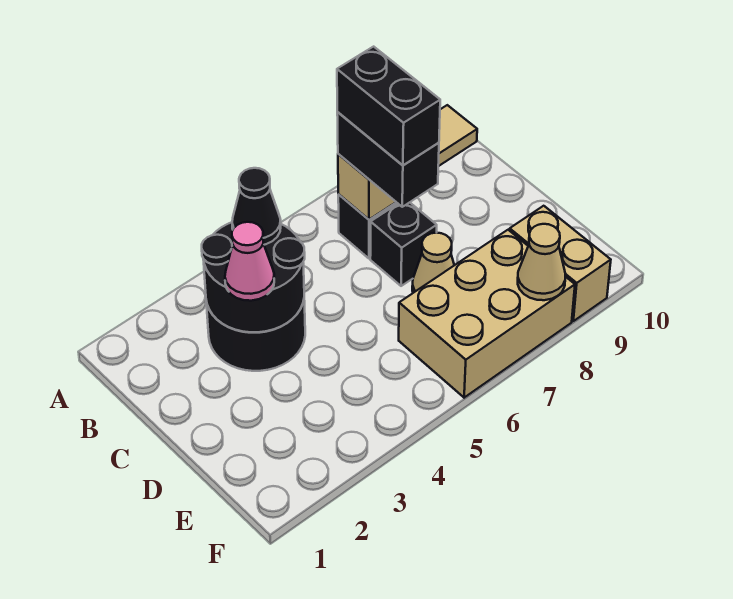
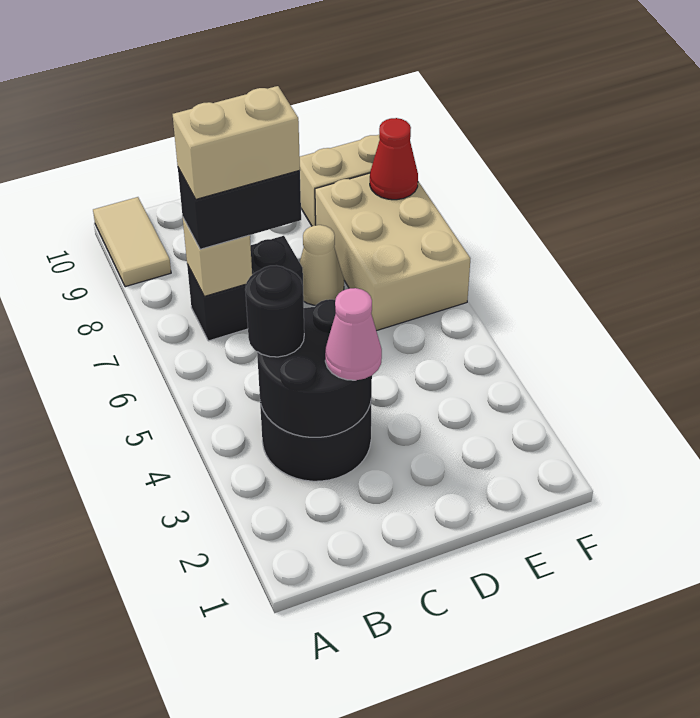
black 1x1 cone [232,168,281,245] -> black 1x1 round brick [245,265,304,357]
black 1x2 brick [337,47,440,165] -> tan 1x2 brick [173,86,300,199]
tan 1x1 cone [518,224,565,300] -> red 1x1 cone [370,118,418,200]

